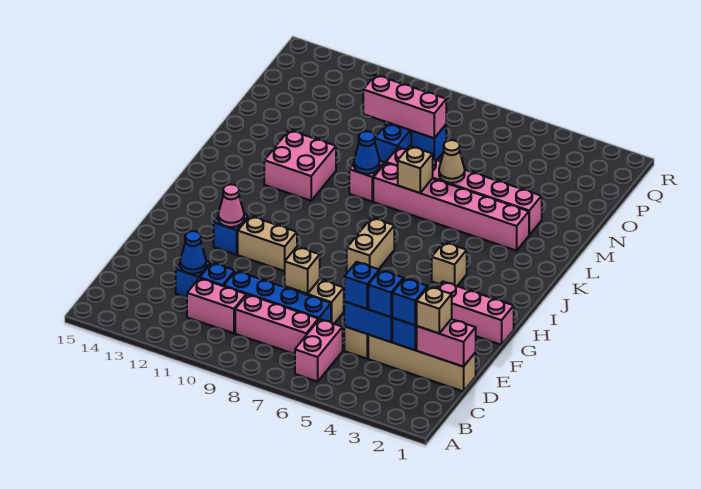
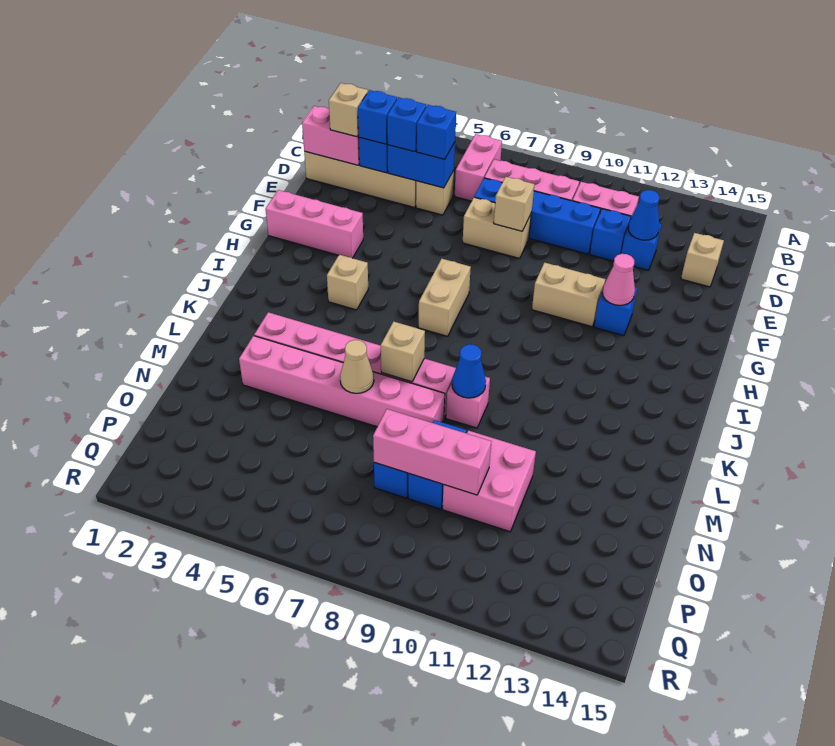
none -> tan 1x1 brick [681,233,724,287]
pink 2x2 brick [264,130,336,201] -> pink 2x2 brick moved to [443,431,536,532]

